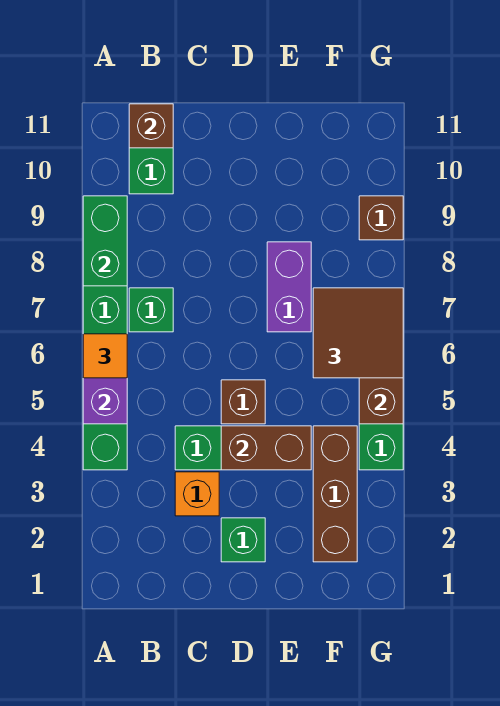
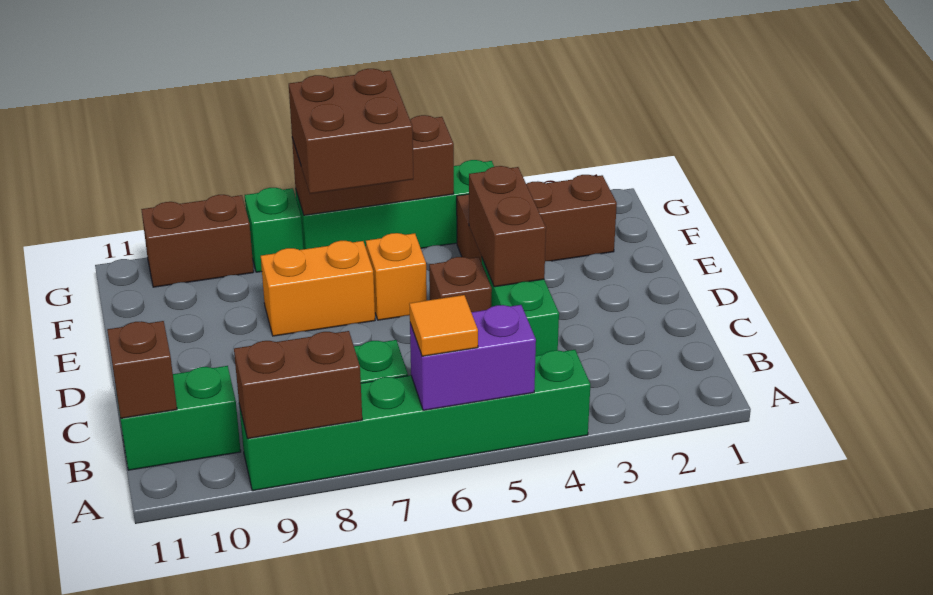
green 1x2 brick [83,196,127,286] -> brown 1x2 brick [234,331,362,439]
orange 1x1 brick [175,472,219,516] -> orange 1x1 brick moved to [366,233,427,320]
green 1x1 brick [221,518,265,562] -> green 1x1 brick moved to [245,188,303,272]
purple 1x2 brick [267,242,311,332] -> orange 1x2 brick [261,241,375,336]
brown 2x2 tile [313,288,403,378] -> brown 2x2 brick [289,69,413,194]
brown 1x1 brick [359,196,403,240] -> brown 1x2 brick [141,195,254,287]

